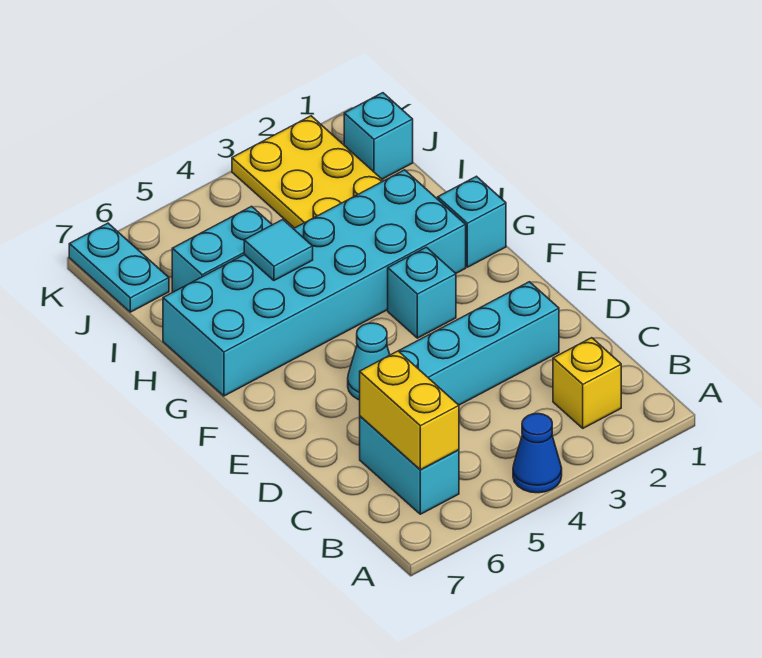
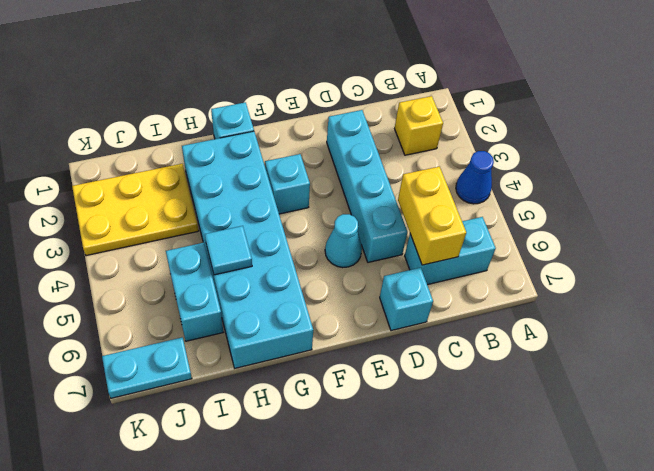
yellow 1x2 brick [360,351,459,470] -> yellow 1x2 brick turned to [398,167,466,265]
cyan 1x1 brick [344,93,413,179] -> cyan 1x1 brick moved to [380,268,433,331]

